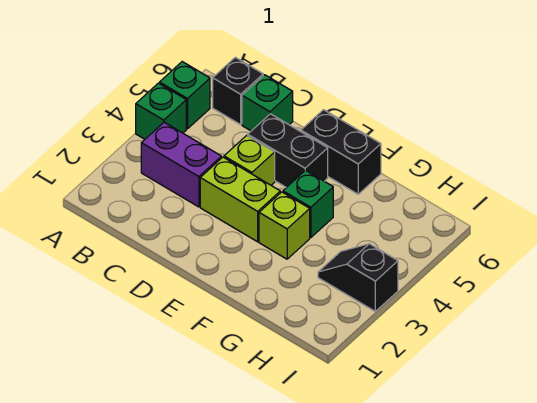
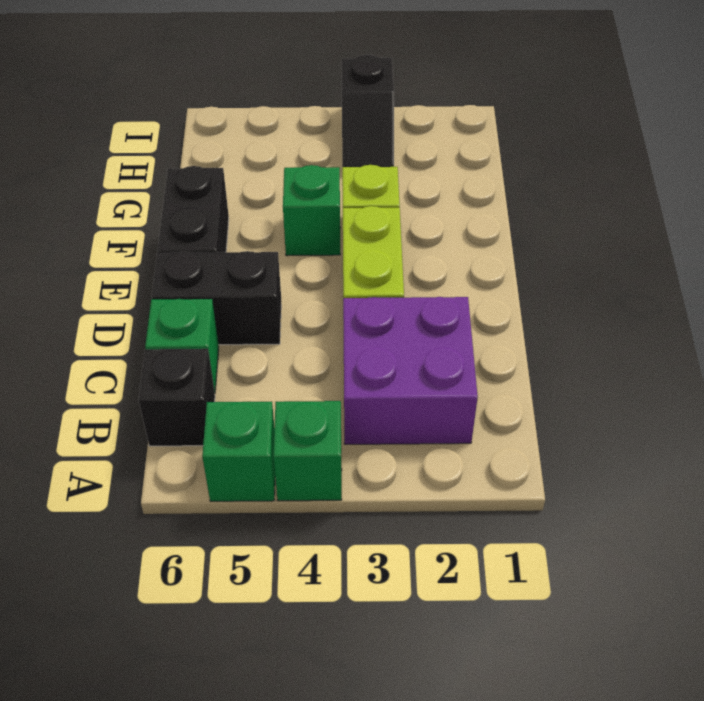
purple 1x2 brick [141,122,221,207] -> purple 2x2 brick [343,297,478,444]
lime 1x1 brick [224,135,275,185] -> none
black 1x2 brick [248,114,328,187] -> black 1x2 brick turned to [152,251,281,345]

